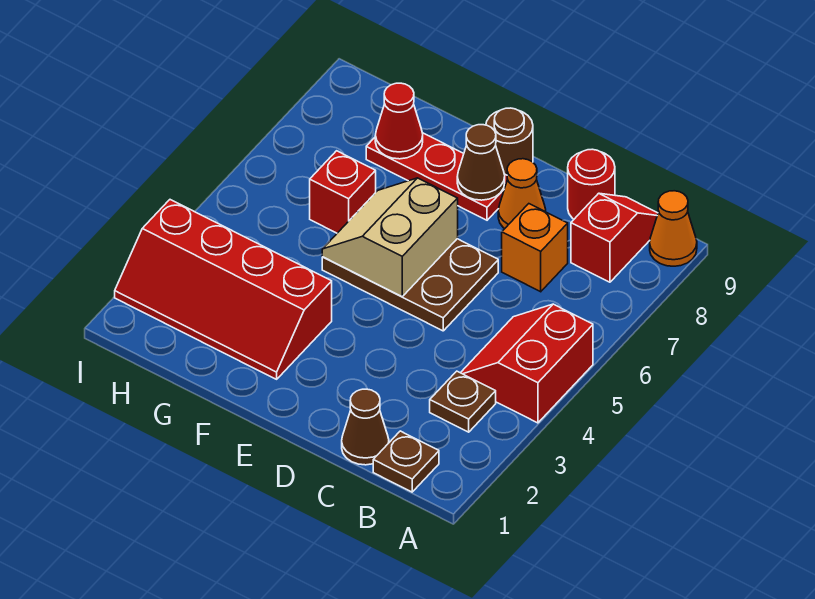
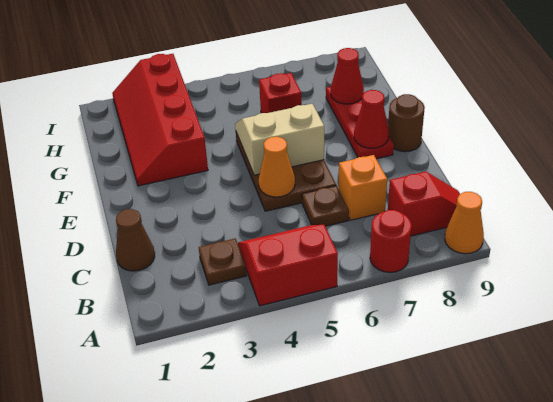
brown 1x1 plate [373,431,439,492] -> brown 1x1 plate moved to [302,186,349,226]
red 1x1 round brick [568,149,615,219] -> red 1x1 round brick moved to [370,210,412,273]
orange 1x1 cone [498,159,546,229] -> orange 1x1 cone moved to [259,137,295,197]
brown 1x1 cone [457,125,505,200] -> red 1x1 cone [354,90,389,148]

